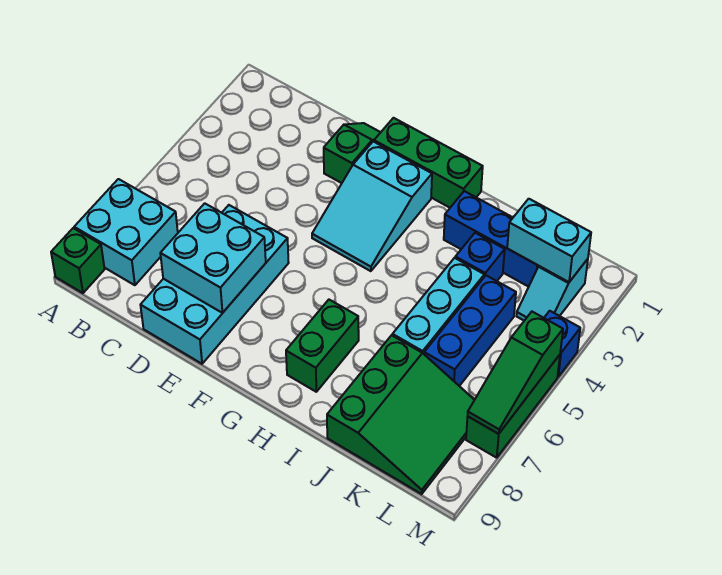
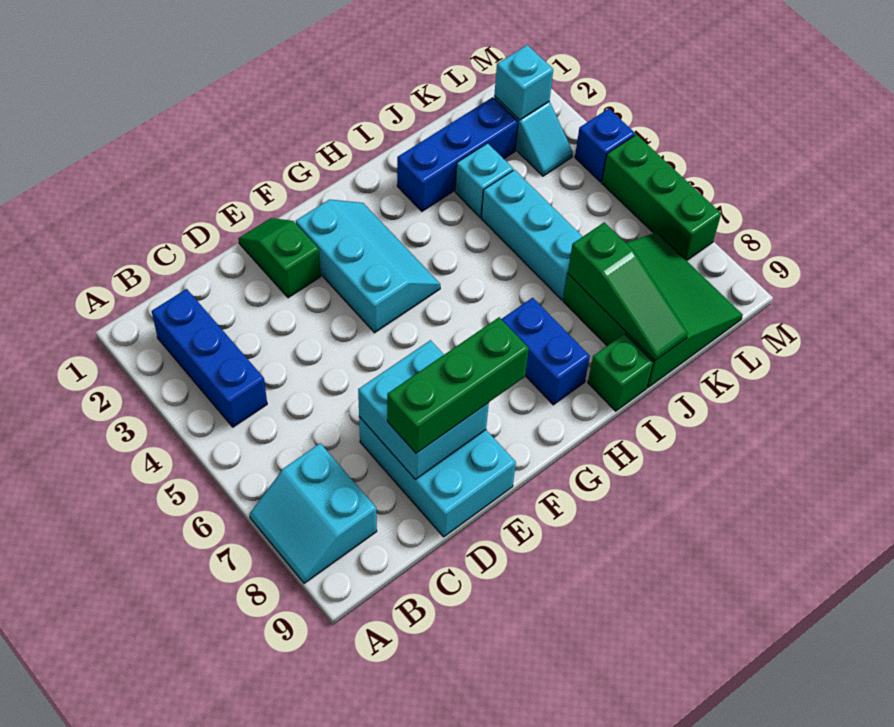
cyan 2x2 brick [74,179,178,285] -> cyan 2x2 slope [249,443,377,583]
green 1x1 brick [51,228,105,293] -> green 1x1 brick moved to [588,334,653,411]
cyan 2x4 brick [141,205,289,364] -> cyan 2x3 brick [359,417,516,537]
green 1x3 brick [374,118,483,208] -> green 1x3 brick moved to [387,317,529,453]
cyan 2x3 slope [312,142,432,271] -> cyan 2x3 slope turned to [296,200,440,333]
green 1x2 brick [286,300,359,392] -> blue 1x2 brick [502,298,590,405]
blue 1x1 brick [455,233,505,281] -> cyan 1x1 brick [455,143,513,217]
cyan 1x2 brick [507,199,591,282] -> cyan 1x1 brick [494,45,553,120]
blue 1x3 brick [424,275,516,386] -> blue 1x3 brick moved to [152,289,267,427]
green 1x3 slope [468,312,563,434] -> green 1x3 slope moved to [568,222,688,361]

